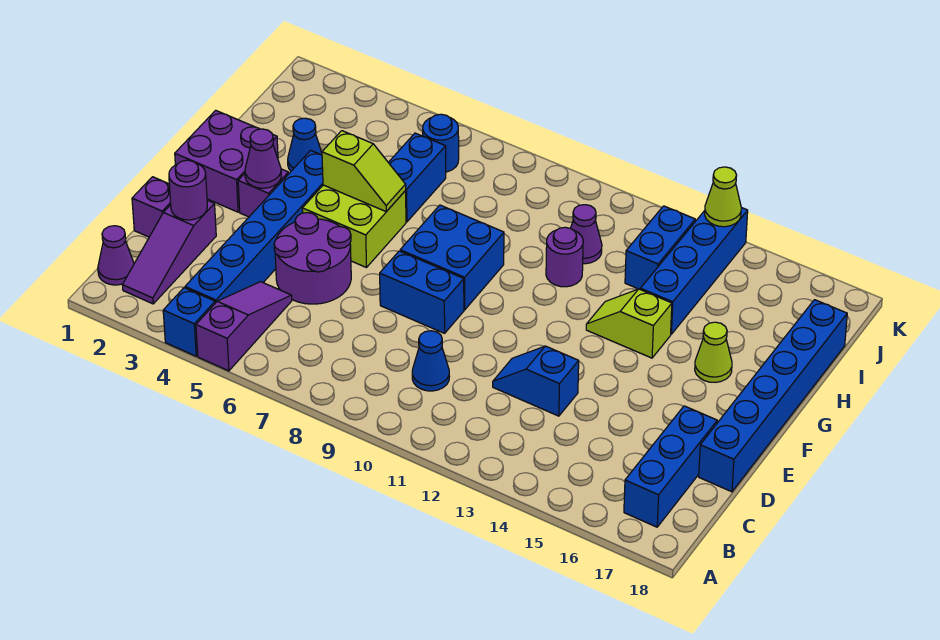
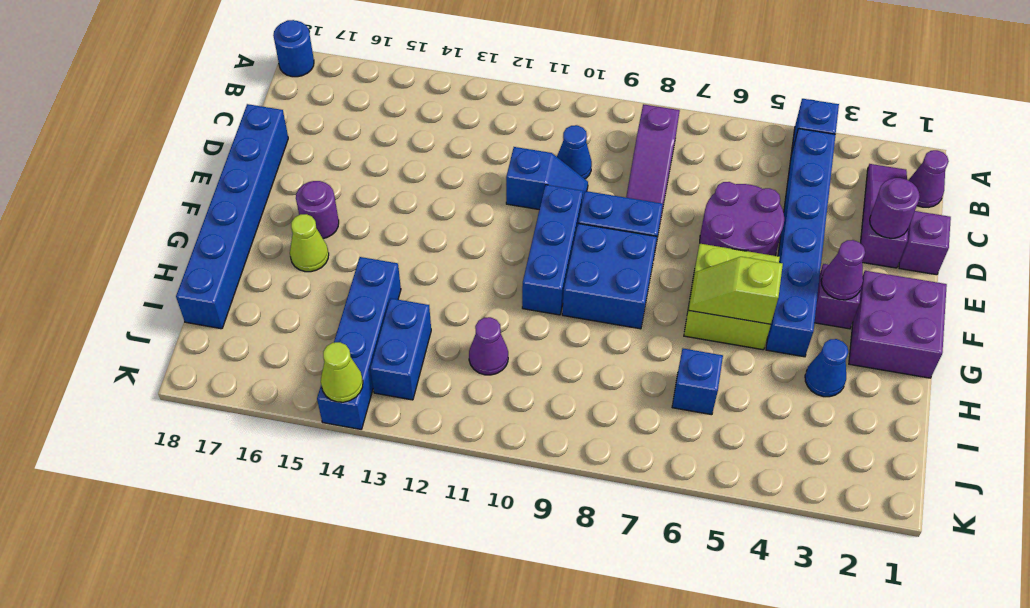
purple 1x3 slope [196,282,292,371] -> purple 1x3 slope moved to [626,104,680,216]
blue 1x3 brick [624,406,717,527] -> blue 1x3 brick moved to [522,185,583,315]
blue 1x2 slope [493,346,579,416] -> blue 1x2 slope moved to [506,147,588,210]
lime 1x2 slope [586,289,672,358] -> none
blue 1x2 brick [388,133,446,222] -> blue 1x1 brick [672,349,723,415]
purple 1x1 round brick [546,227,583,287] -> purple 1x1 round brick moved to [296,181,339,239]
blue 1x1 round brick [423,114,459,172] -> blue 1x1 round brick moved to [273,20,314,77]

